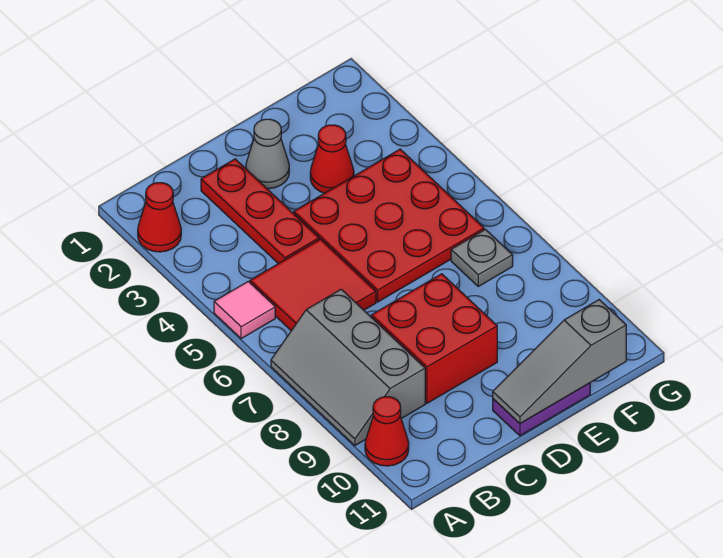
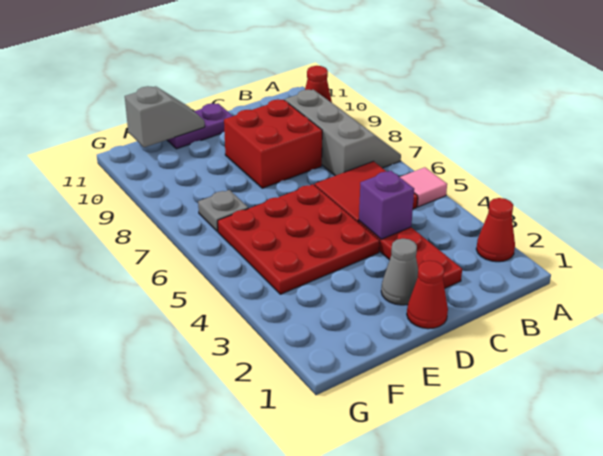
none -> purple 1x1 brick [359,171,414,239]
grey 1x3 slope [493,300,626,423] -> grey 1x2 slope [125,86,205,147]
red 1x1 cone [310,125,354,193] -> red 1x1 cone moved to [407,261,448,329]

